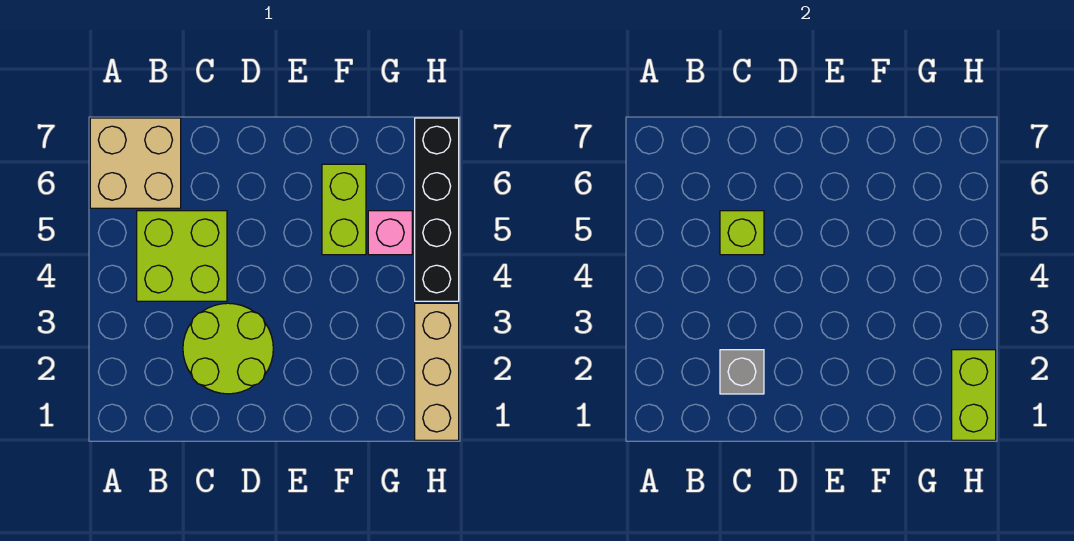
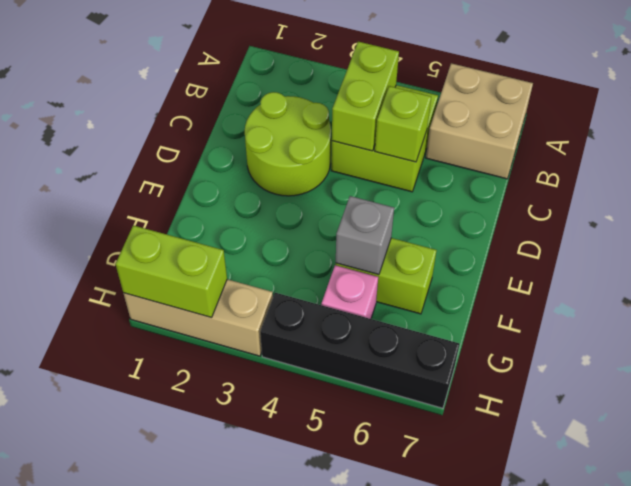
none -> lime 1x2 brick [332,42,399,151]
grey 1x1 brick [720,350,764,394] -> grey 1x1 brick moved to [336,196,394,275]

